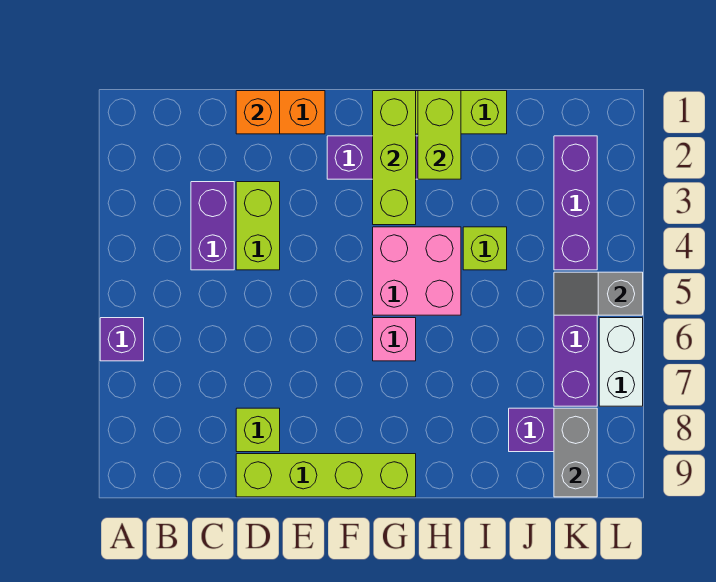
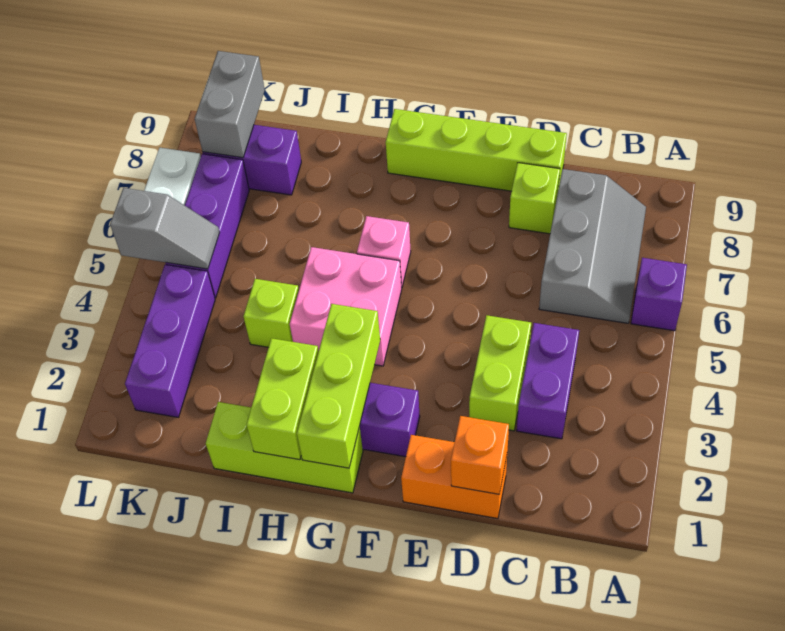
none -> grey 2x3 slope [539,169,646,323]

